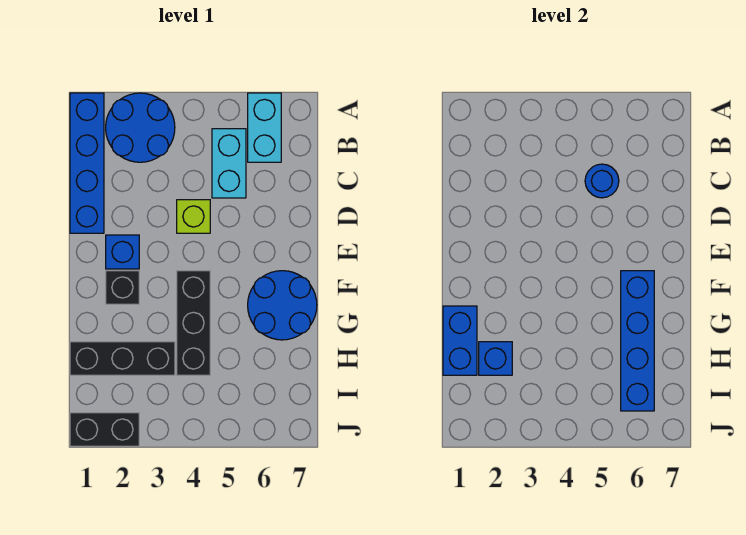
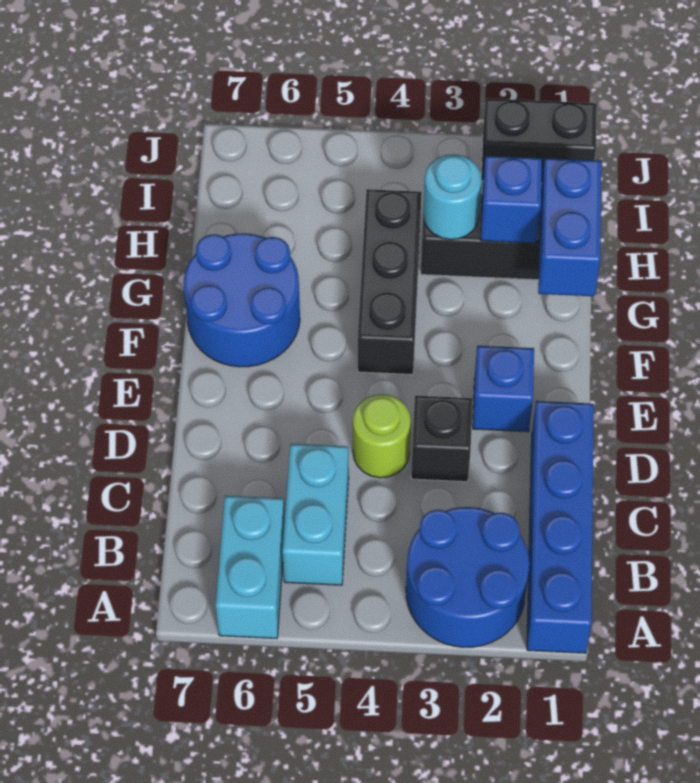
blue 1x1 round brick [585,164,619,198] -> none
lime 1x1 brick [177,200,210,233] -> lime 1x1 round brick [353,394,411,478]
black 1x1 brick [106,271,139,304] -> black 1x1 brick moved to [411,396,472,482]
blue 1x4 brick [621,271,654,411] -> none
none -> cyan 1x1 round brick [423,154,482,240]

